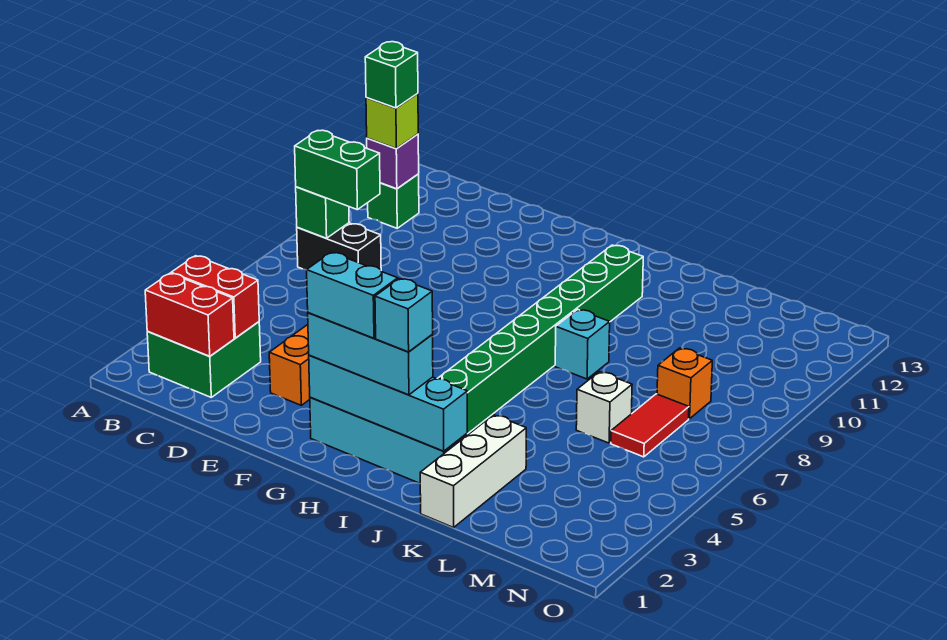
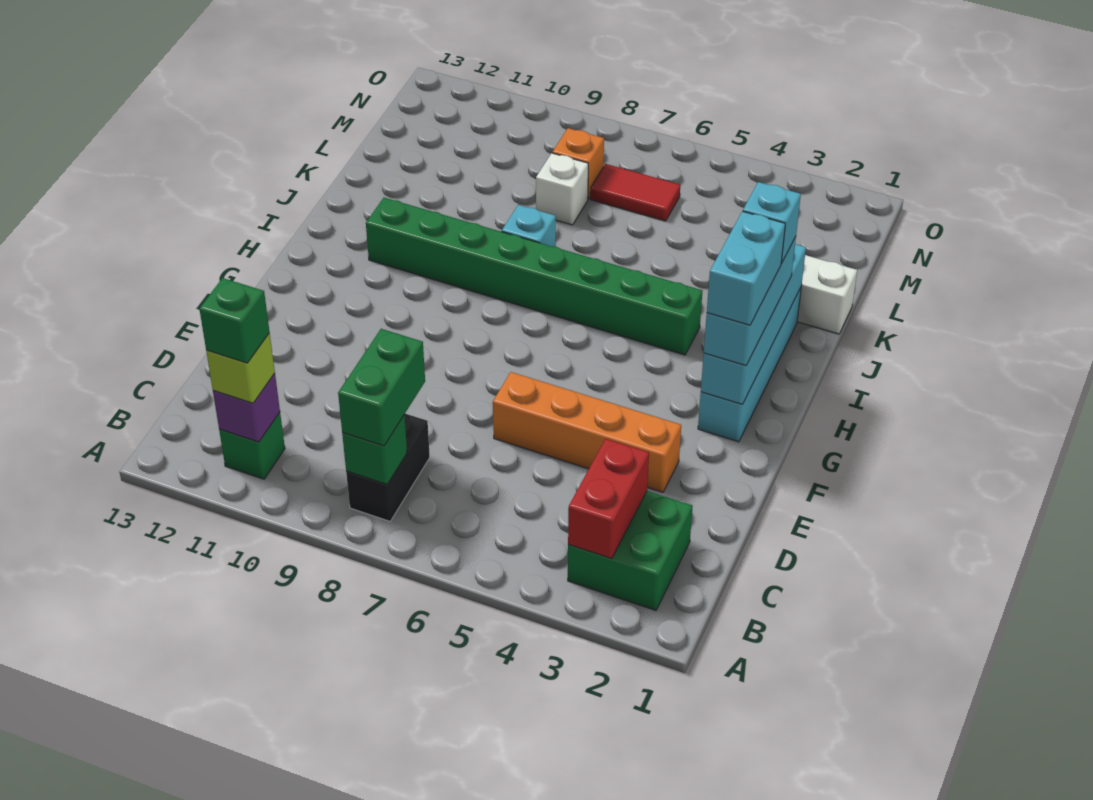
red 1x2 brick [145,273,234,356] -> none
white 1x1 brick [576,372,632,443] -> white 1x1 brick moved to [536,153,588,225]

